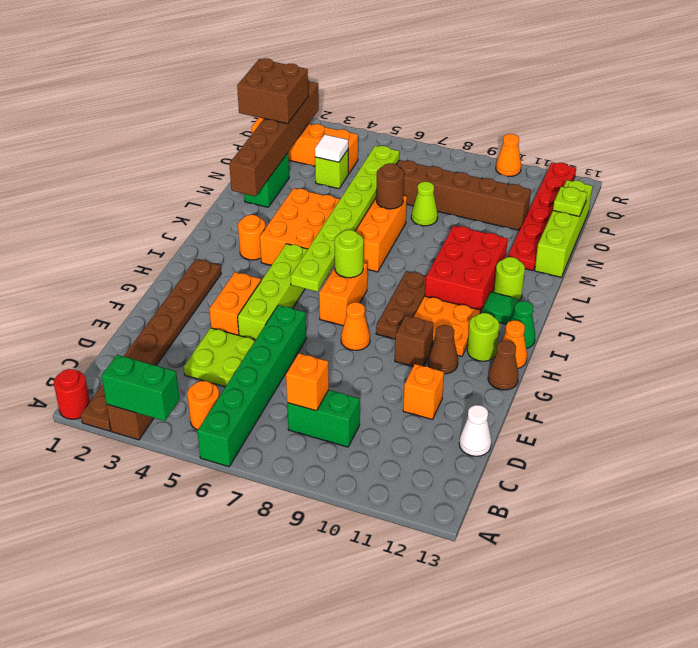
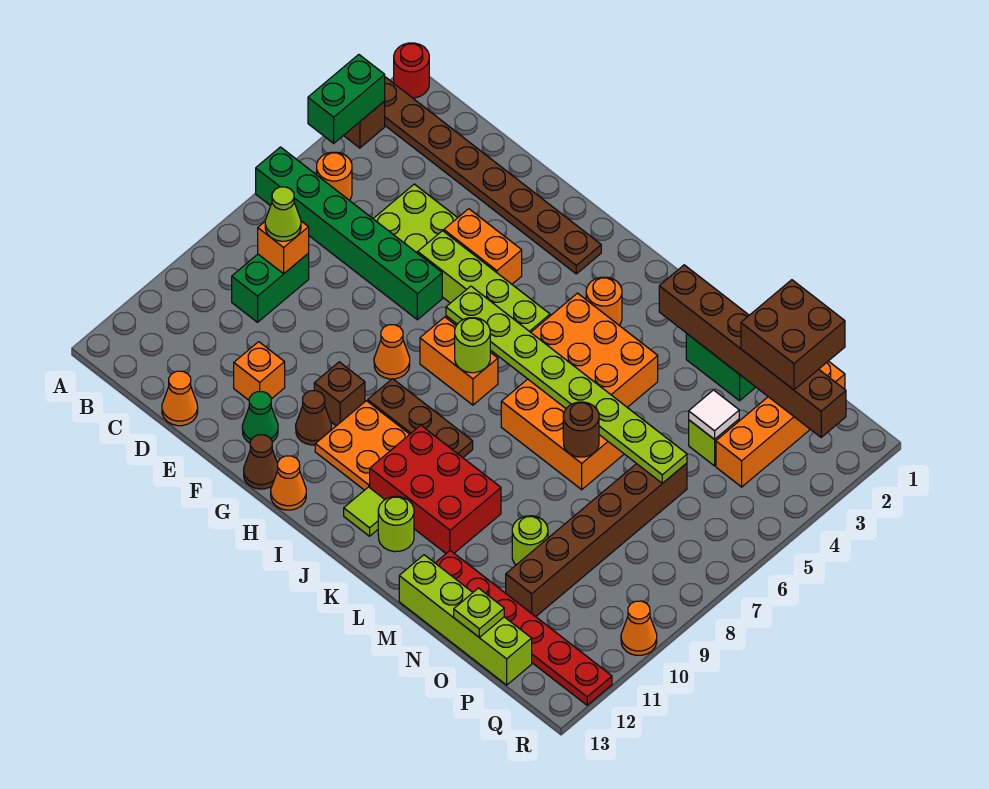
white 1x1 cone [459,405,491,456] -> orange 1x1 cone [162,371,198,426]
lime 1x1 round brick [467,313,500,361] -> lime 1x1 round brick moved to [512,516,548,565]
green 1x1 cone [511,301,535,348] -> green 1x1 cone moved to [242,392,278,443]
green 1x1 tile [482,292,518,324] -> lime 1x1 tile [344,487,385,536]
lime 1x1 cone [411,182,438,226] -> lime 1x1 cone moved to [265,187,301,241]

